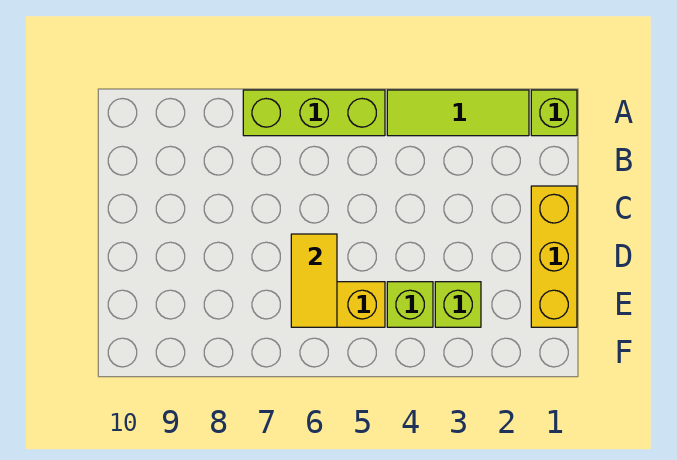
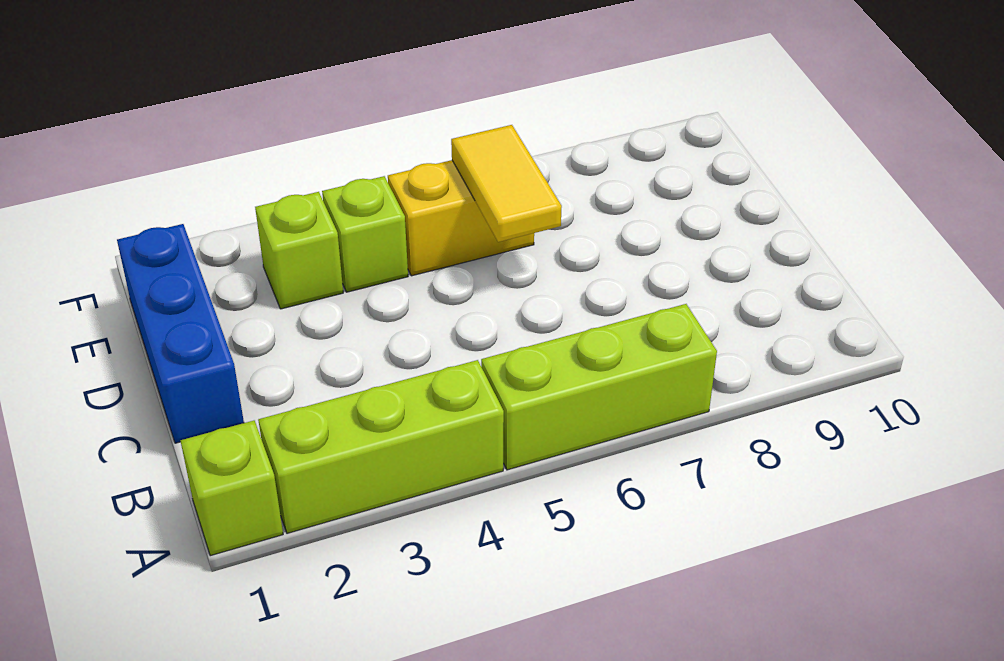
lime 1x3 tile [387,90,529,136] -> lime 1x3 brick [258,360,504,533]
yellow 1x3 brick [531,186,577,327] -> blue 1x3 brick [117,224,244,443]

